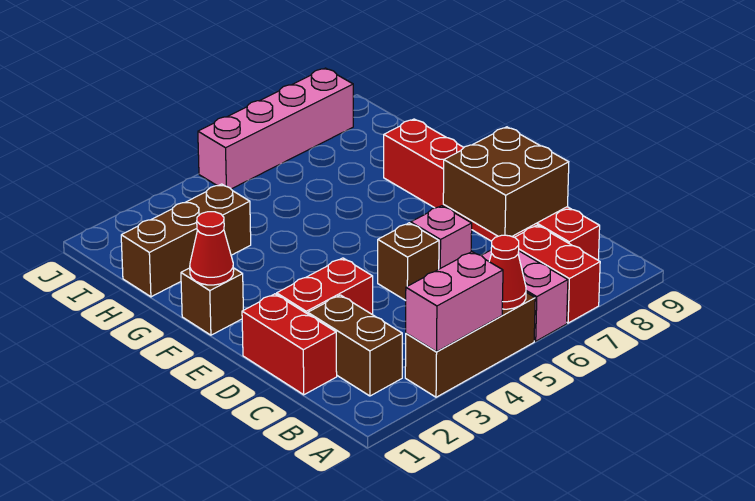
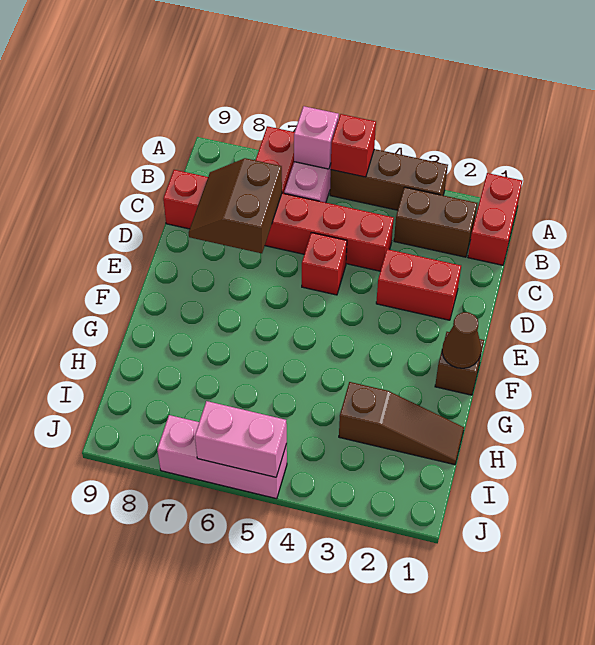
pink 1x2 brick [406,252,503,352] -> pink 1x2 brick moved to [195,401,287,477]
red 1x1 cone [489,235,526,309] -> red 1x1 brick [331,114,376,177]
brown 1x2 brick [308,295,402,396] -> brown 1x2 brick turned to [394,187,477,257]
red 1x6 brick [384,119,600,260] -> red 1x6 brick turned to [163,170,394,271]
red 1x2 brick [242,294,337,395] -> red 1x2 brick moved to [468,173,522,265]
brown 2x2 brick [443,127,569,236] -> brown 2x2 slope [189,158,282,253]
brown 1x1 brick [378,223,439,301] -> red 1x1 brick [302,233,347,295]
pink 1x1 brick [411,206,472,269] -> pink 1x1 brick moved to [294,106,339,169]
red 1x1 cone [190,212,234,285] -> brown 1x1 cone [442,312,481,368]
brown 1x3 brick [121,184,251,297] -> brown 1x3 slope [339,382,464,465]
pink 1x4 brick [198,68,353,189] -> pink 1x3 brick [157,415,287,499]

